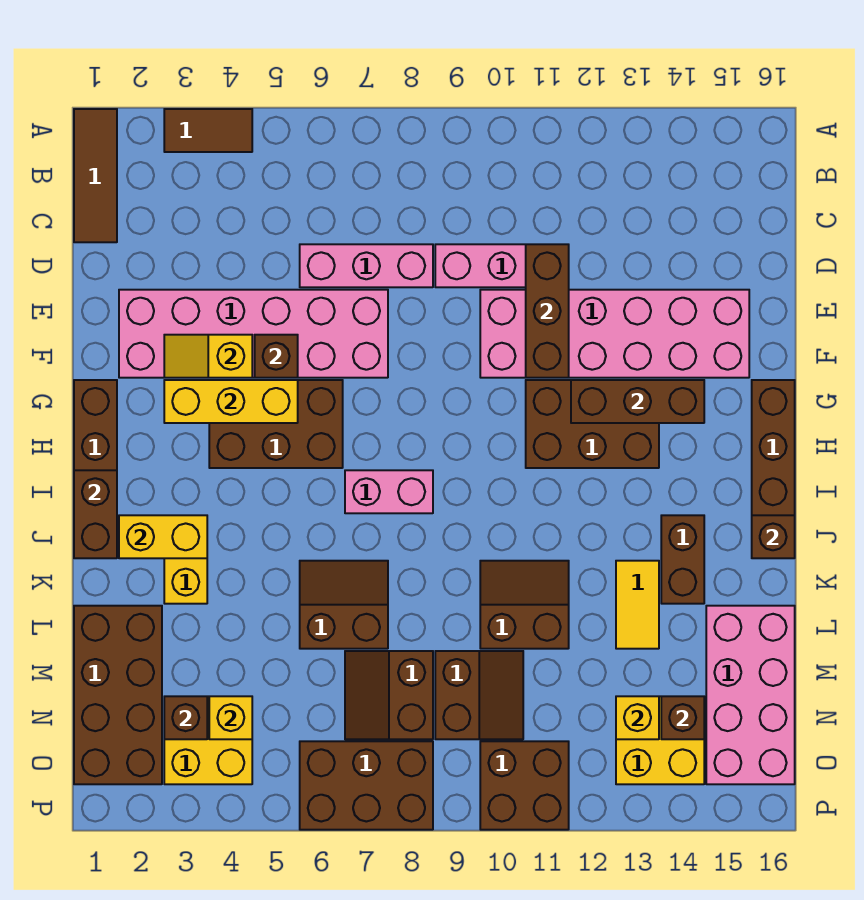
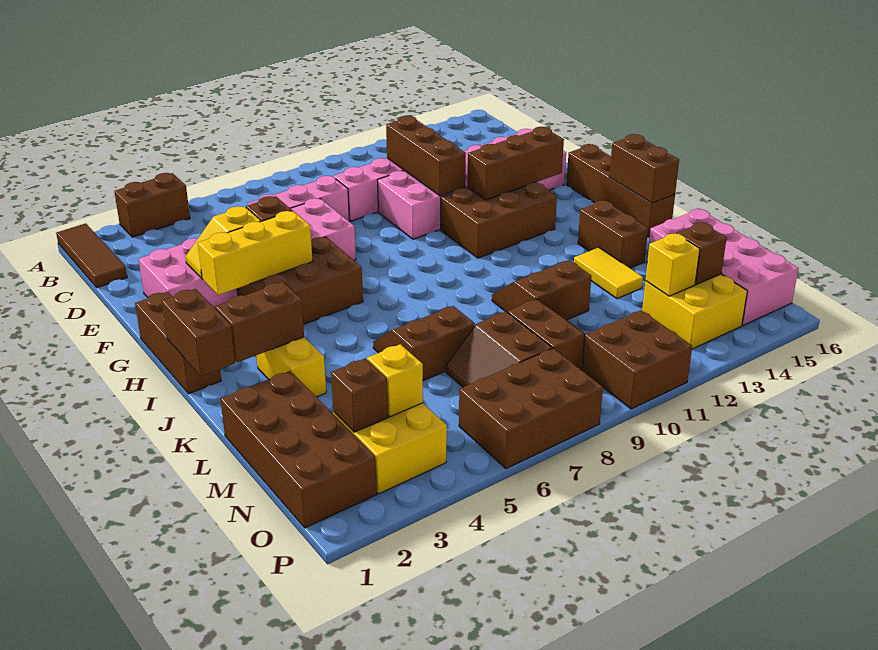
brown 1x2 tile [164,109,252,152] -> brown 1x2 brick [114,173,190,237]
pink 1x2 brick [345,470,433,513] -> none
yellow 1x2 brick [119,515,207,558] -> brown 1x2 brick [215,282,304,363]
brown 1x1 brick [752,515,795,558] -> brown 1x2 brick [609,134,679,203]

